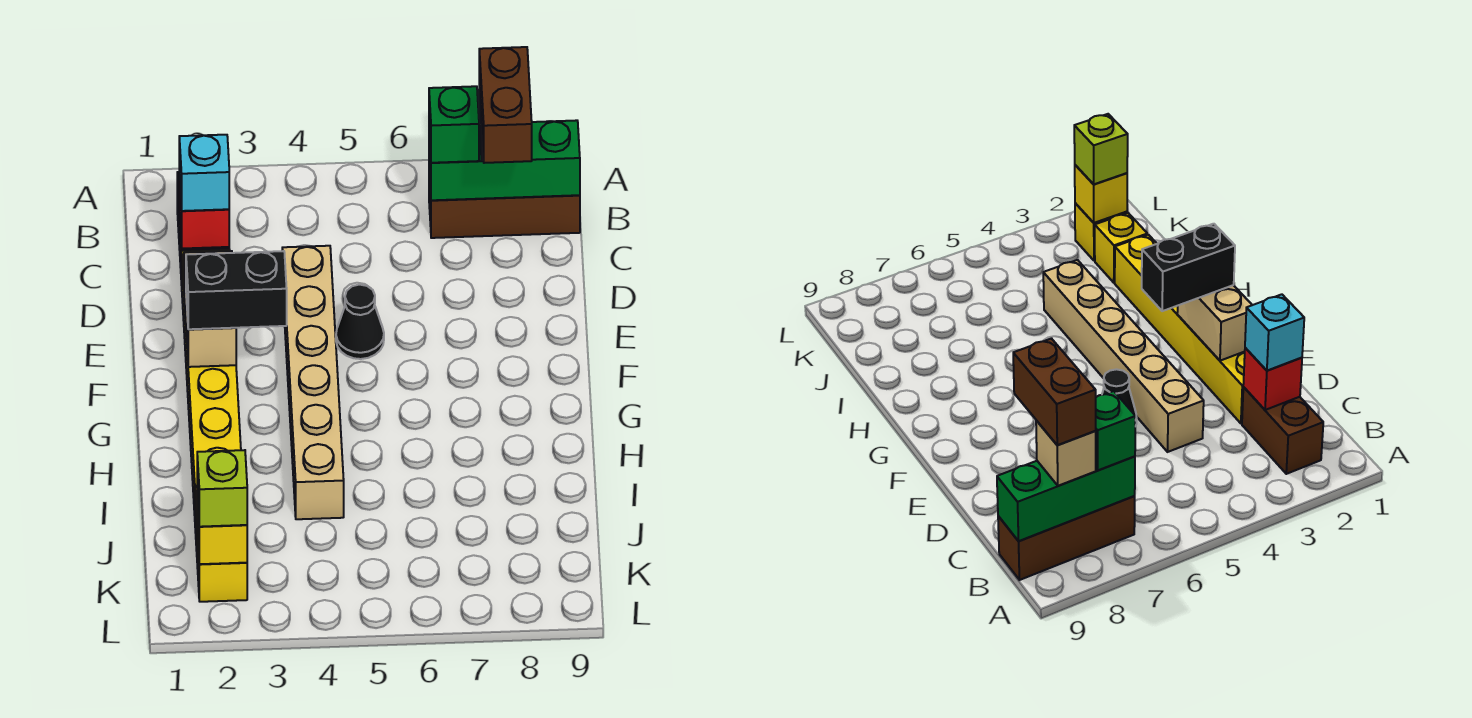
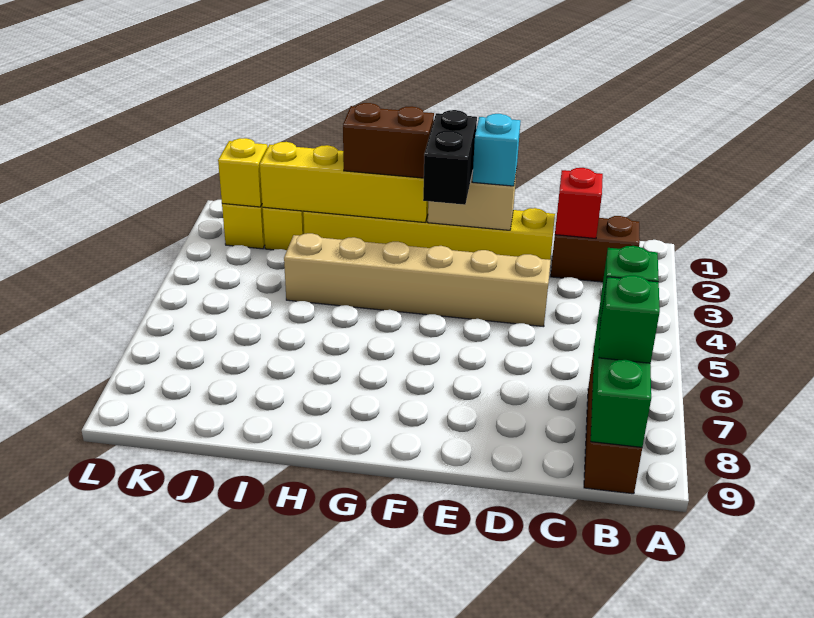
tan 1x1 brick [1036,420,1096,486] -> green 1x1 brick [599,275,660,363]
brown 1x2 brick [479,47,532,163] -> brown 1x2 brick moved to [343,103,434,178]
cyan 1x1 brick [179,135,229,211] -> cyan 1x1 brick moved to [472,114,520,186]
black 1x1 cone [336,285,384,359] -> none
none -> yellow 1x4 brick [260,142,428,222]
lime 1x1 brick [197,450,247,527] -> none

